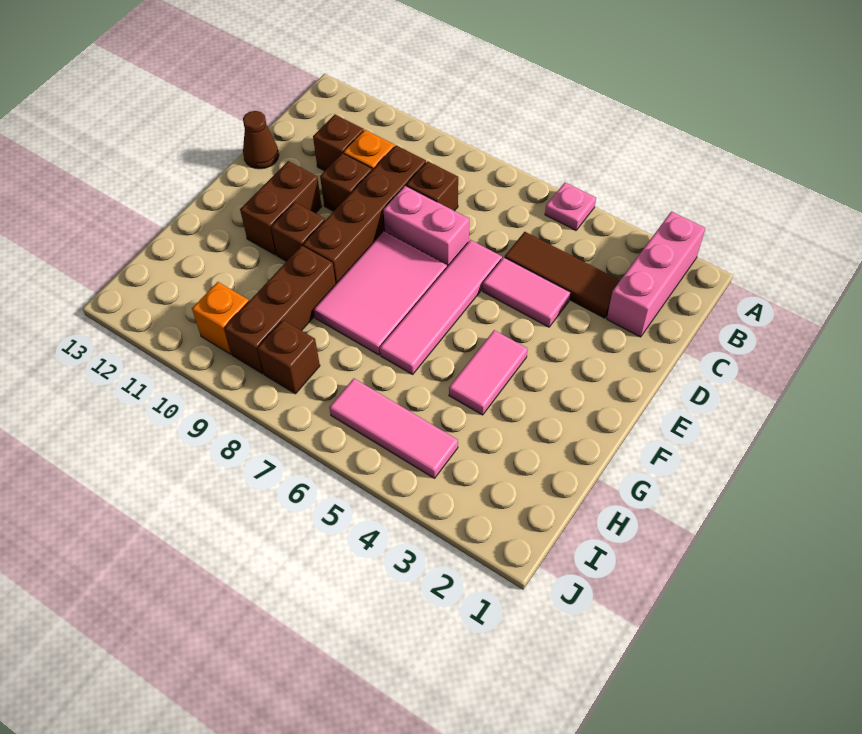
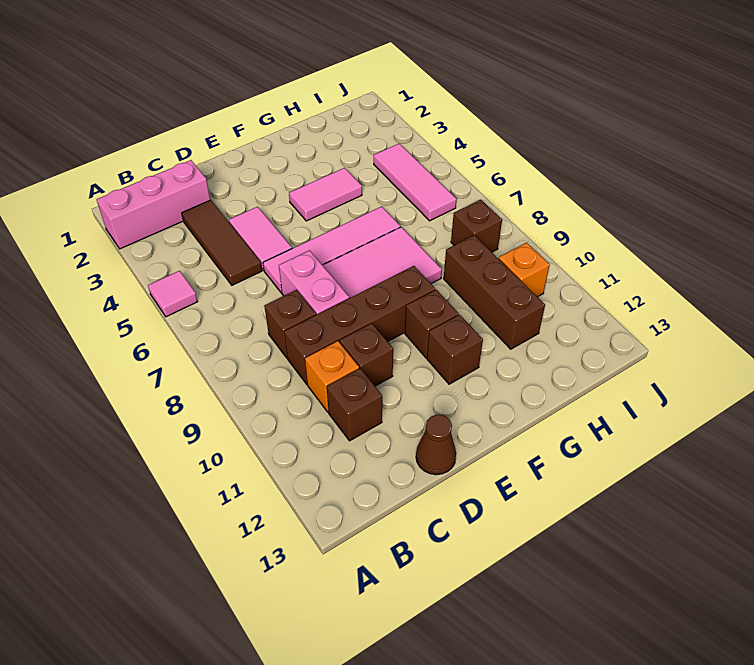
pink 1x1 plate [545,183,596,230] -> pink 1x1 tile [148,271,198,317]
brown 1x2 brick [240,161,322,255] -> brown 1x1 brick [427,315,483,384]
brown 1x3 brick [224,246,336,374] -> brown 1x3 brick turned to [444,235,545,349]

